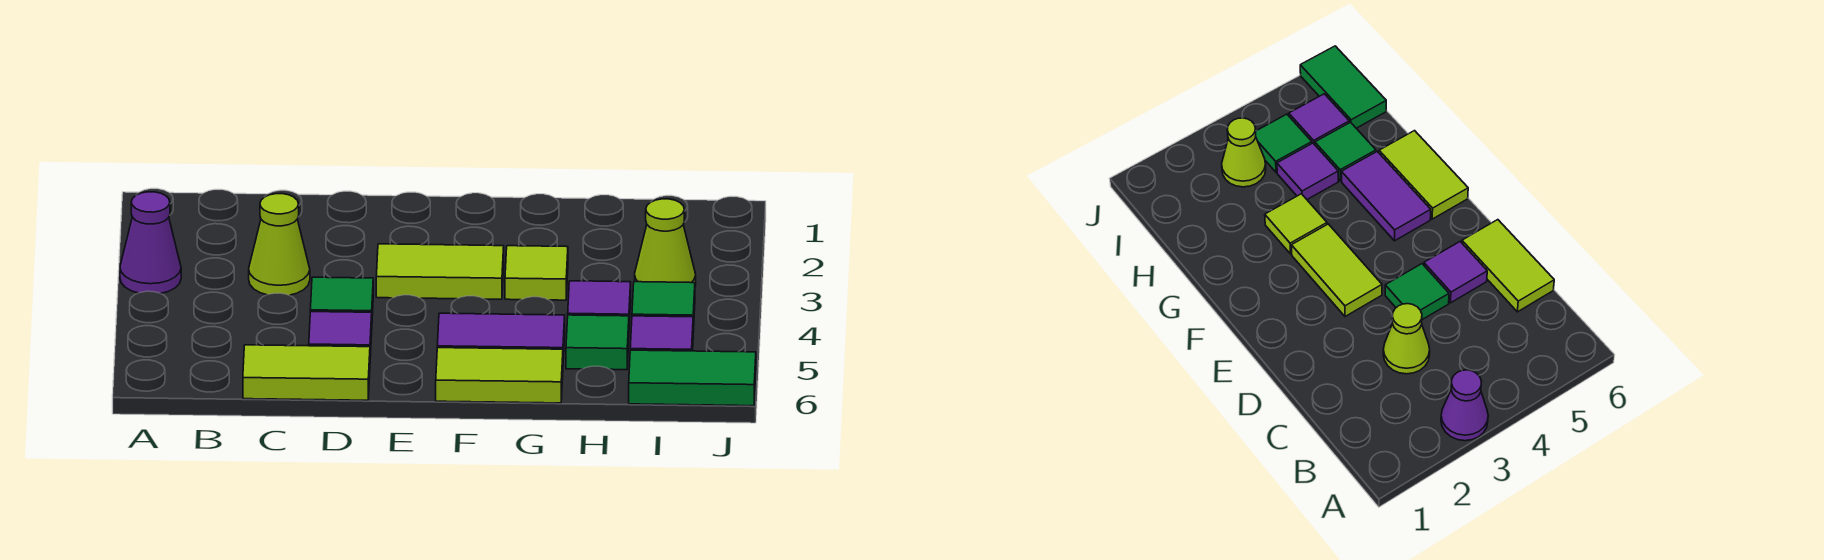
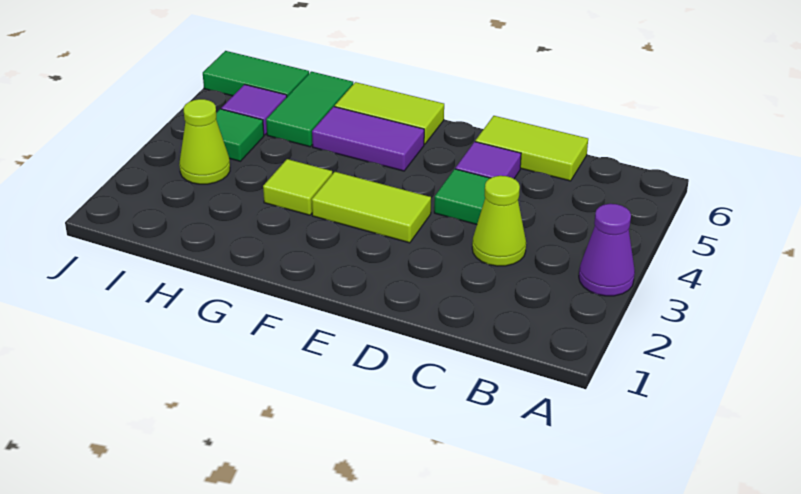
purple 1x1 tile [568,281,631,325] -> none
green 1x1 tile [566,315,629,370] -> green 1x2 tile [266,72,353,147]

